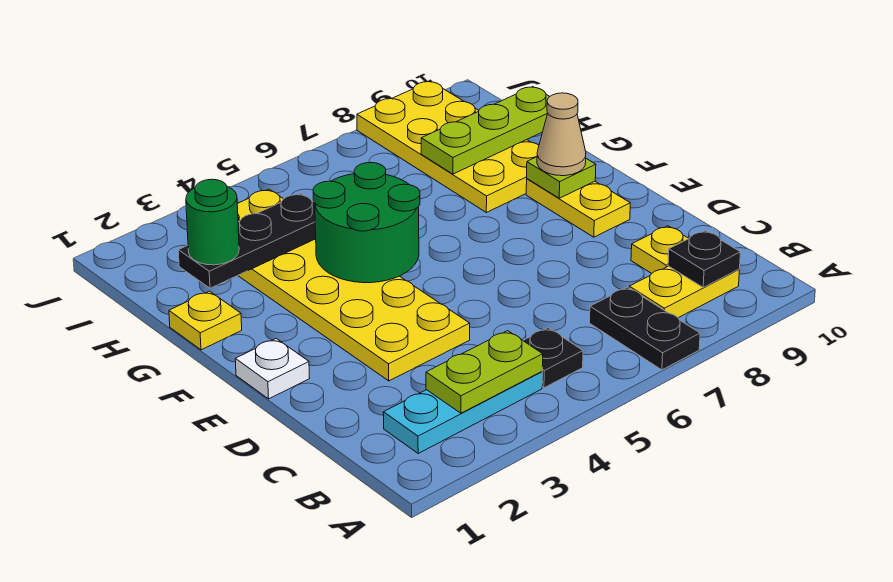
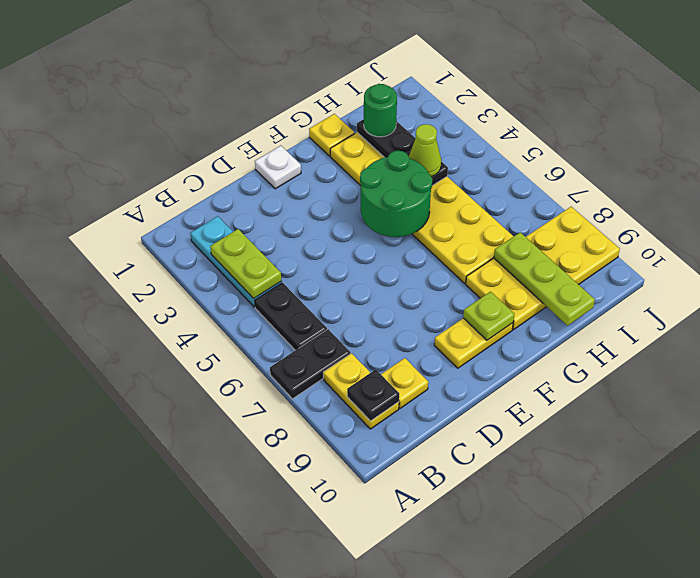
black 1x1 plate [523,328,583,388] -> black 1x2 plate [255,283,327,350]
yellow 2x6 plate [237,189,470,381] -> yellow 2x6 plate turned to [330,133,514,283]
tan 1x1 cone [537,93,586,176] -> none
none -> lime 1x1 cone [409,124,441,177]

